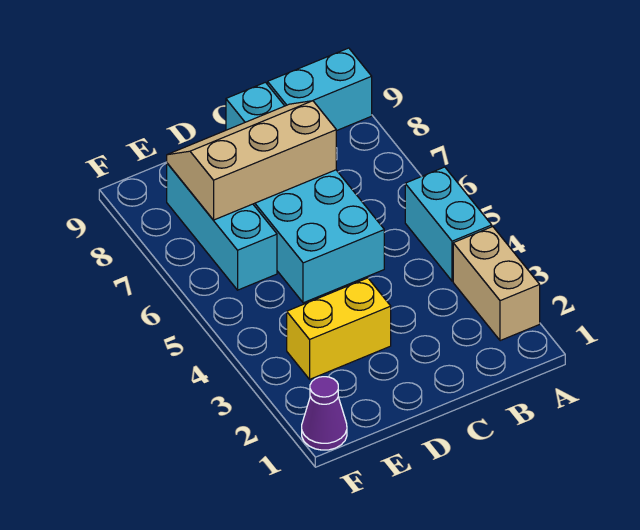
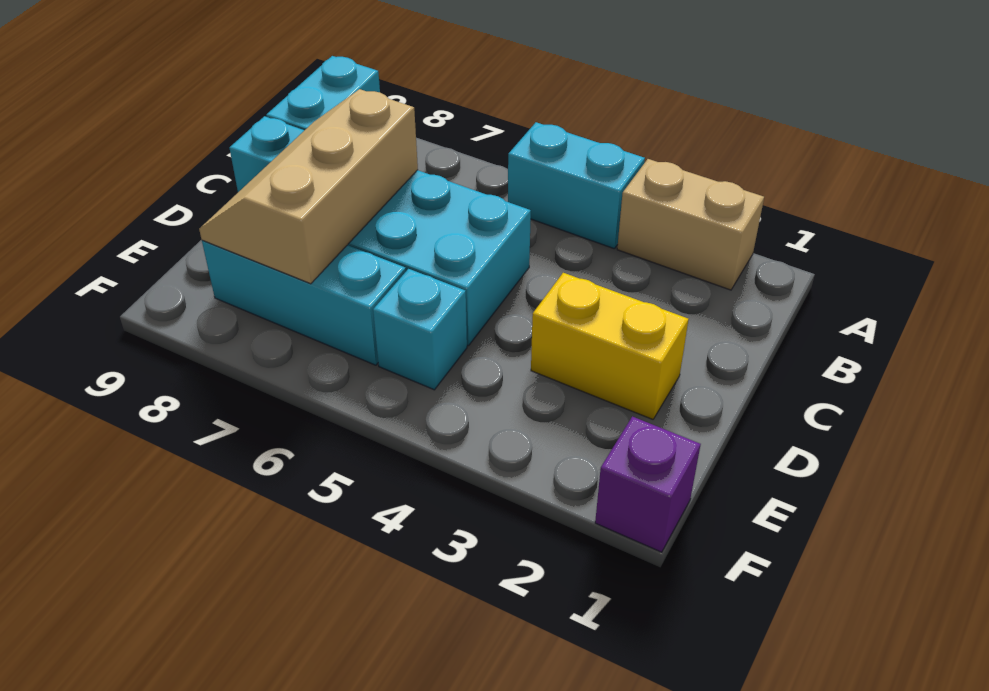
yellow 1x2 brick [287,278,391,379] -> yellow 1x2 brick turned to [531,273,689,419]
none -> cyan 1x1 brick [373,269,467,390]
purple 1x1 cone [302,377,347,450] -> purple 1x1 brick [595,416,701,552]

